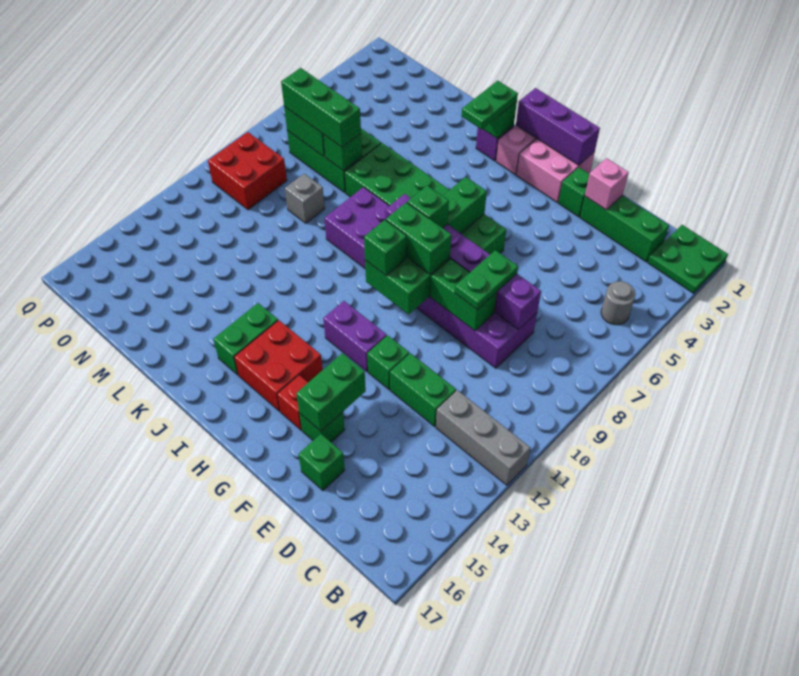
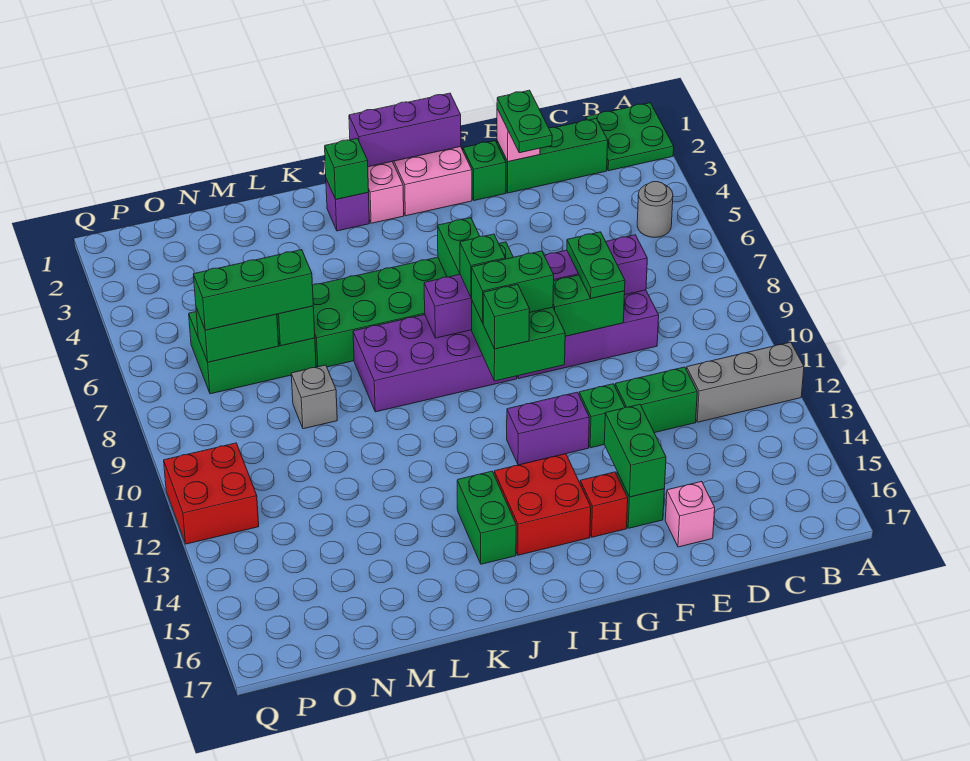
green 1x1 brick [298,434,345,490] -> pink 1x1 brick [665,481,715,547]
green 1x2 plate [462,81,518,129] -> green 1x2 plate moved to [497,90,552,153]
red 2x2 brick [208,132,287,210] -> red 2x2 brick moved to [164,443,259,544]

